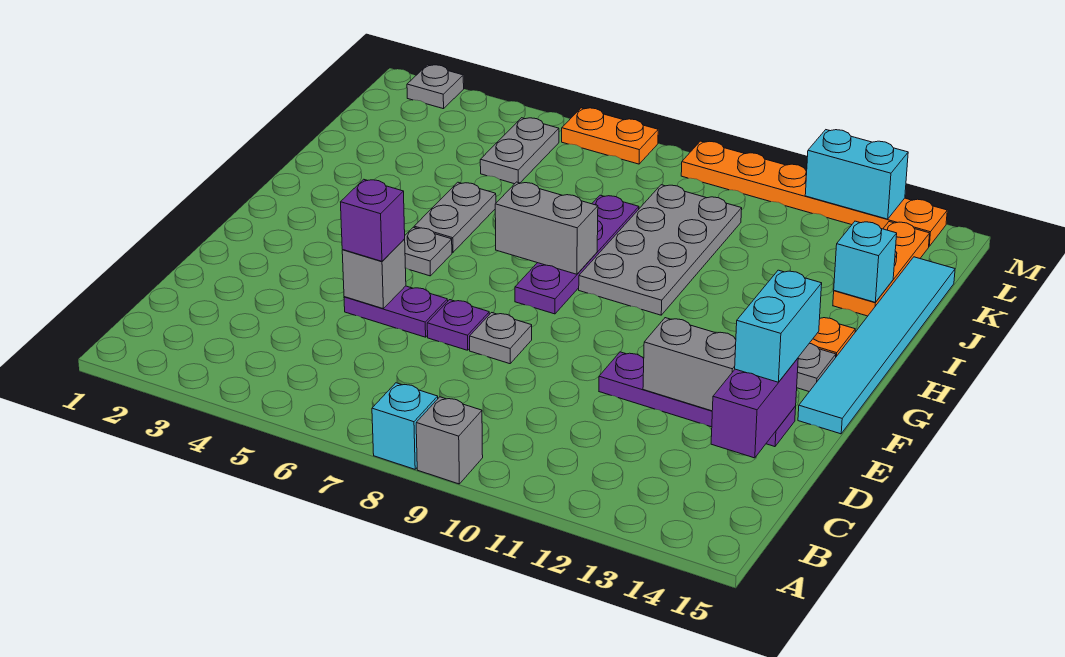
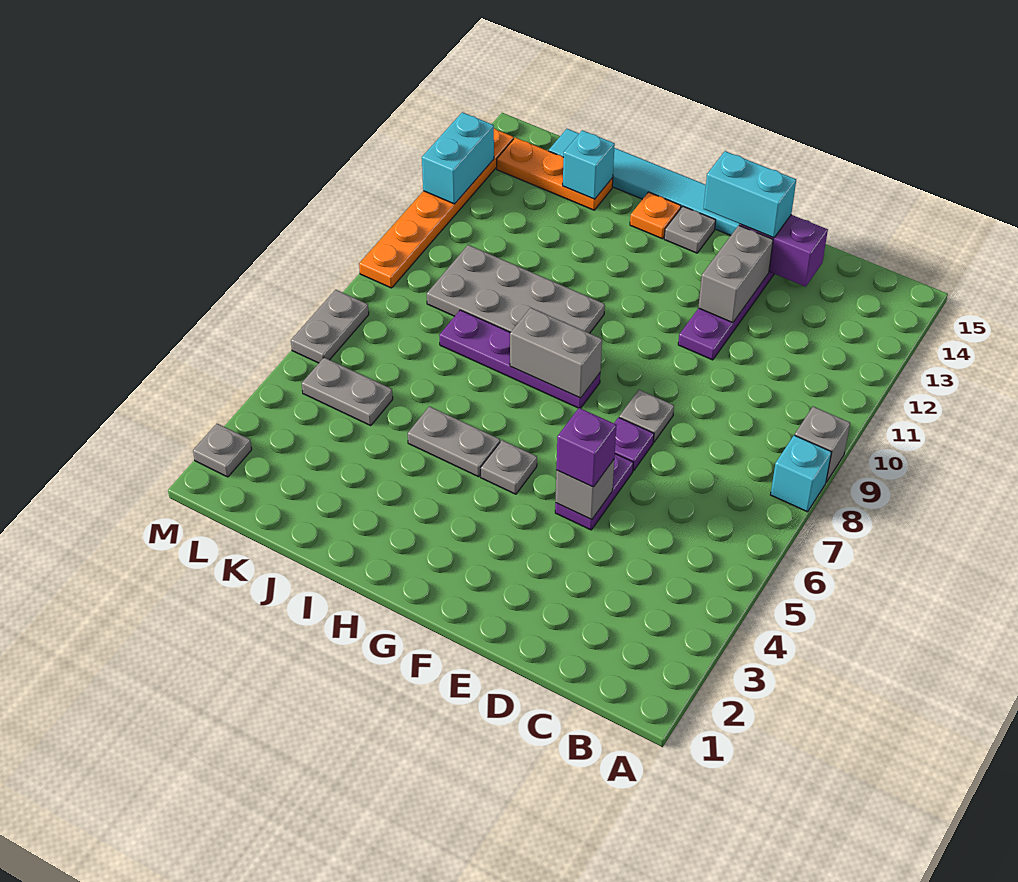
grey 1x2 brick [495,182,598,274] -> grey 1x2 brick turned to [510,308,602,398]
orange 1x2 plate [562,108,658,164] -> grey 1x2 plate [291,290,369,363]

